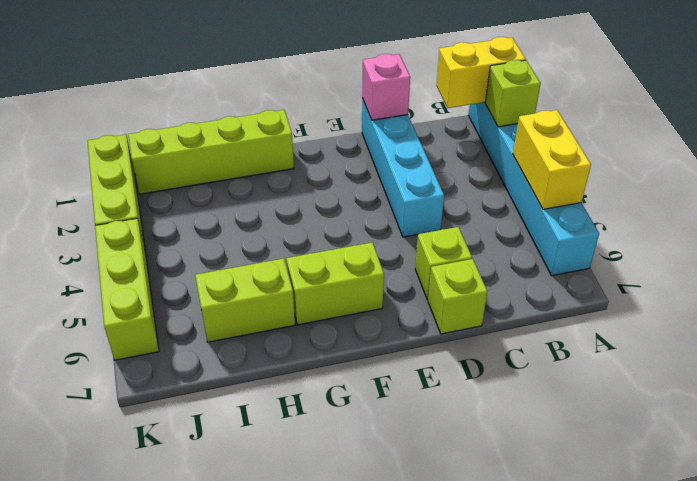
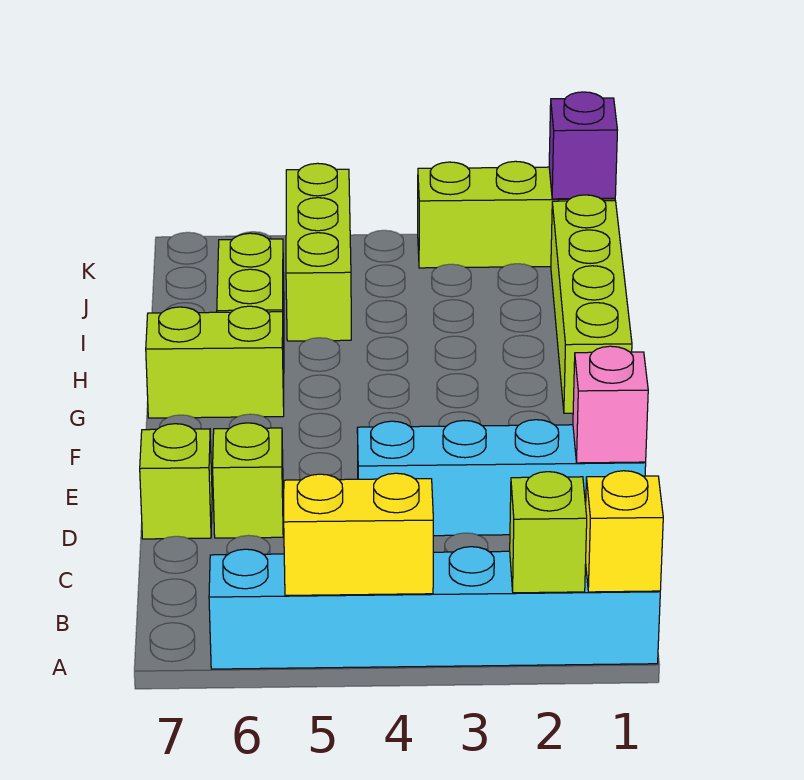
yellow 1x2 brick [436,37,526,108] -> yellow 1x1 brick [586,471,663,592]
lime 1x2 brick [286,242,384,325] -> lime 1x2 brick turned to [146,306,284,418]
none -> purple 1x1 brick [549,92,617,199]
lime 1x3 brick [95,218,159,360] -> lime 1x3 brick turned to [286,163,351,341]

